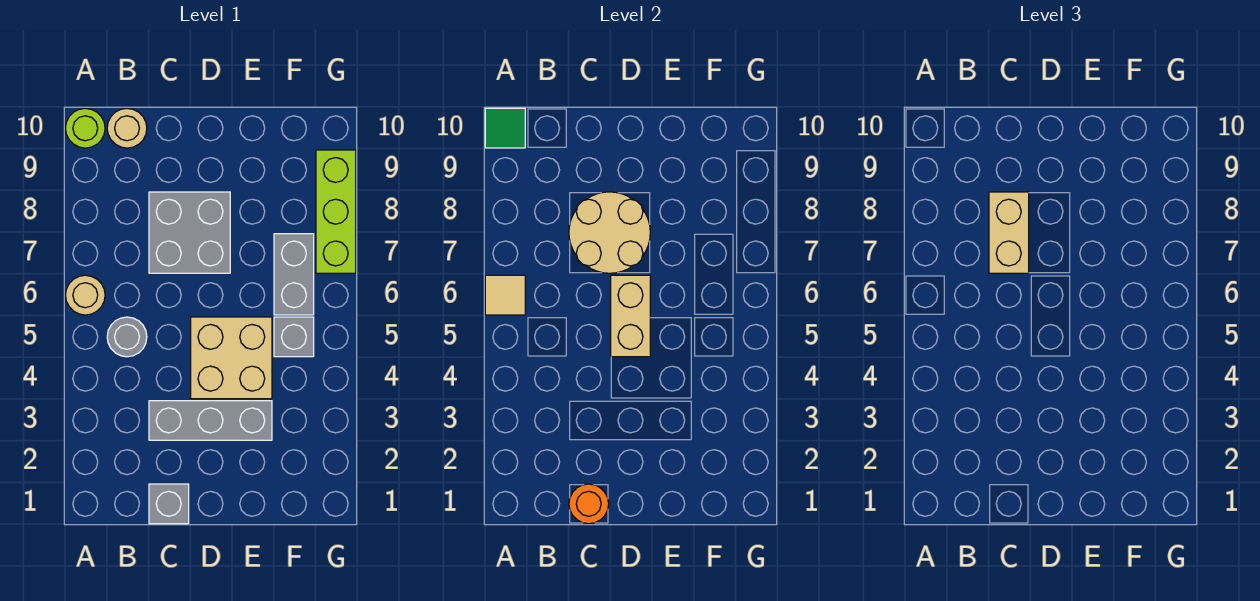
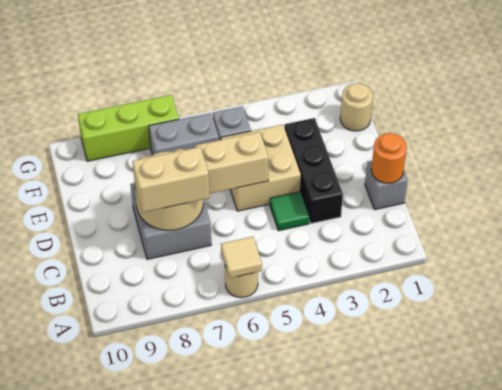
lime 1x1 round brick [65,108,105,148] -> none
green 1x1 tile [485,108,525,148] -> green 1x1 tile moved to [270,192,309,231]
grey 1x1 round brick [107,317,147,357] -> none
tan 1x1 round brick [107,108,147,148] -> tan 1x1 round brick moved to [340,83,373,131]
grey 1x3 brick [149,401,272,440] -> black 1x3 brick [285,118,343,224]

